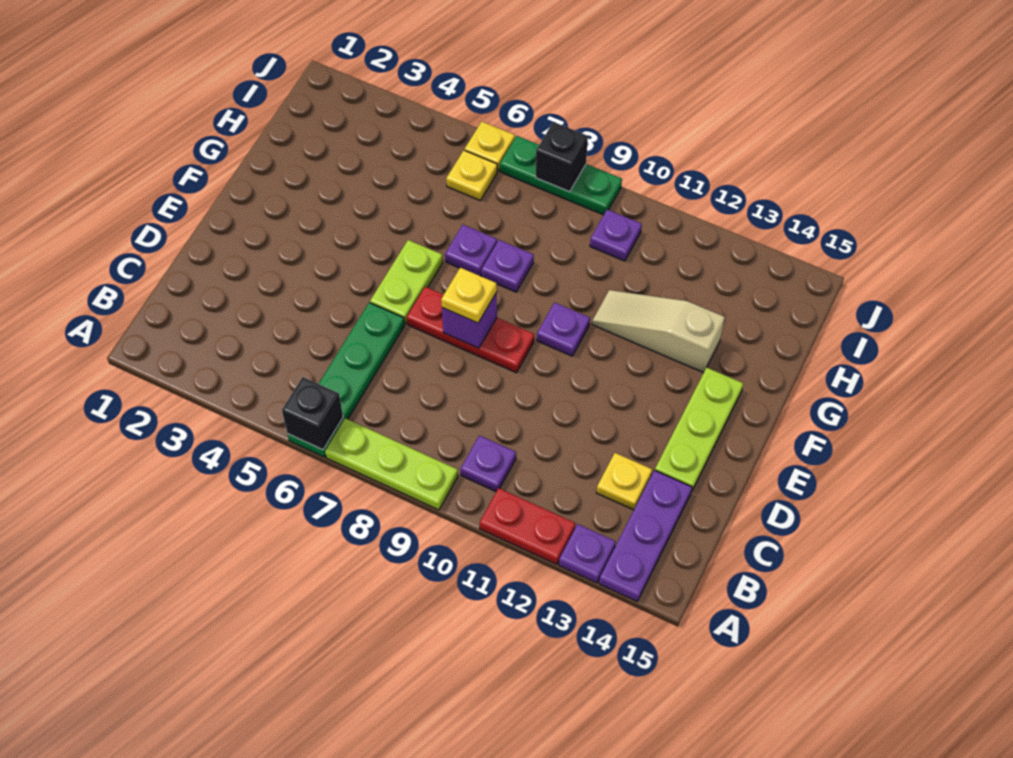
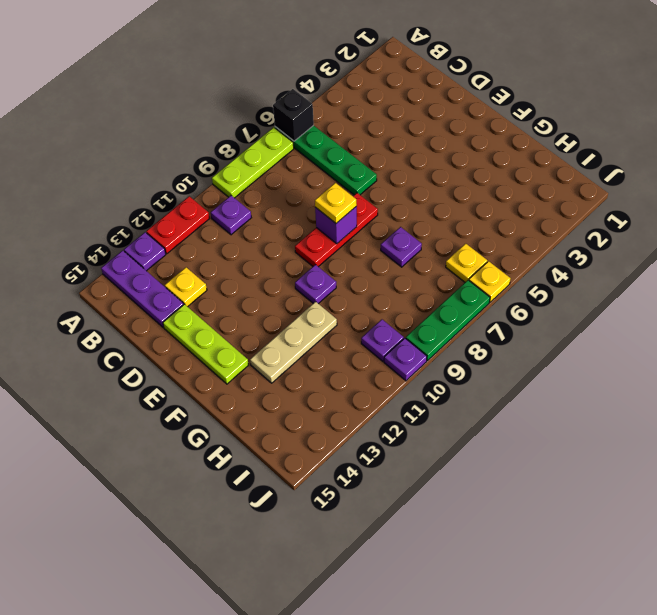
lime 1x2 plate [370,240,443,324] -> none
purple 1x1 plate [481,240,534,292] -> purple 1x1 plate moved to [384,338,427,381]
tan 1x3 slope [592,290,725,373] -> tan 1x3 plate [250,302,337,383]
black 1x1 brick [536,122,588,192] -> none

